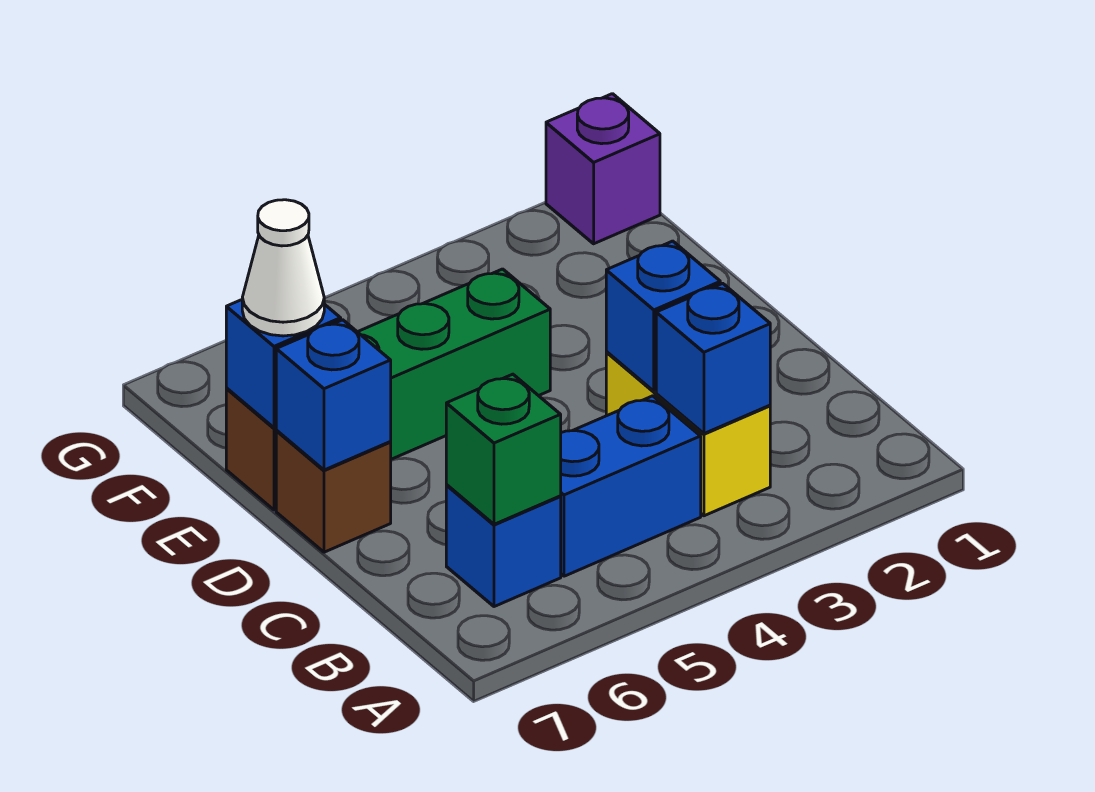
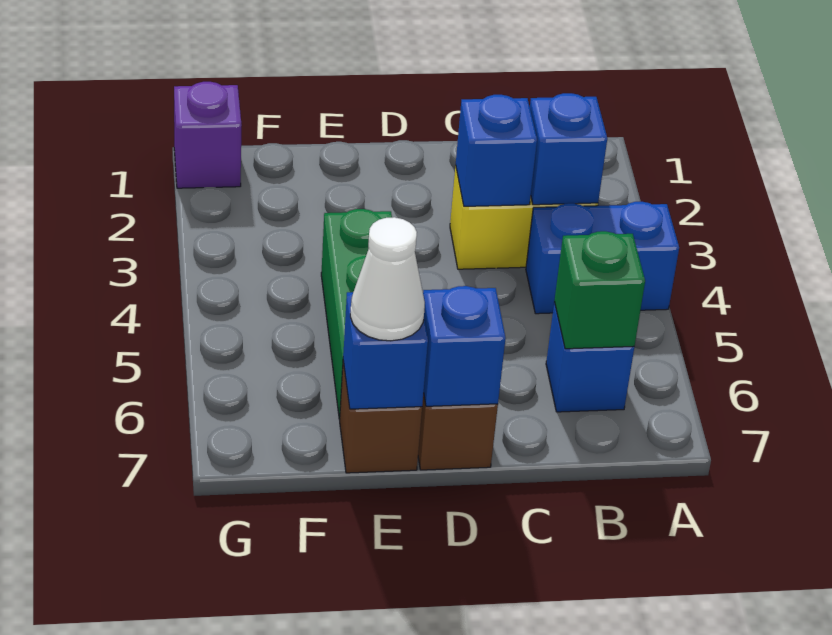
blue 1x2 brick [560,396,701,576] -> blue 1x2 brick turned to [526,202,679,314]

